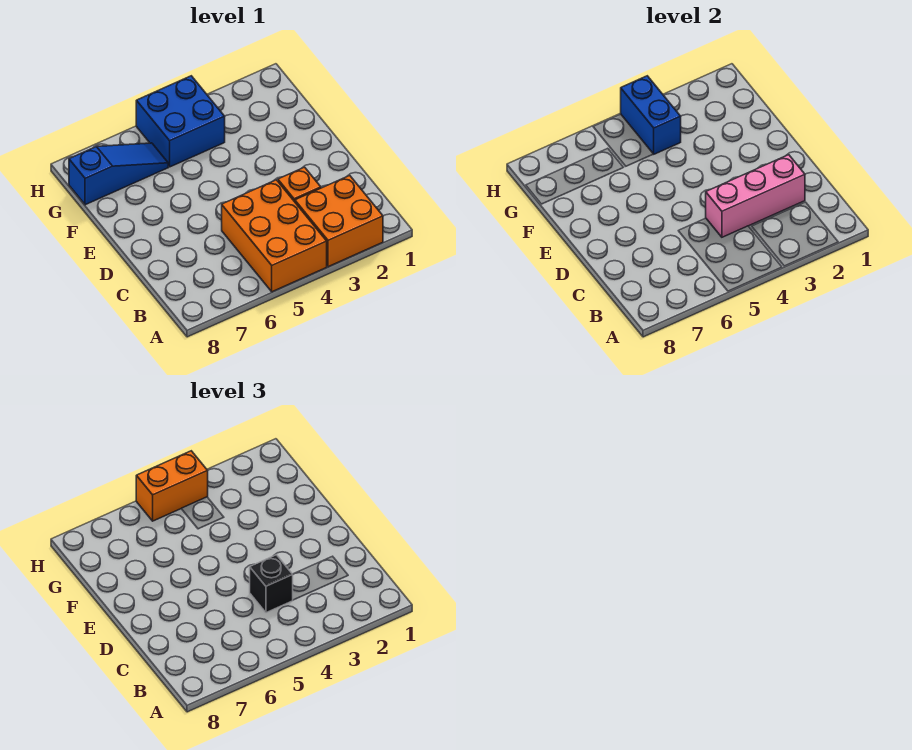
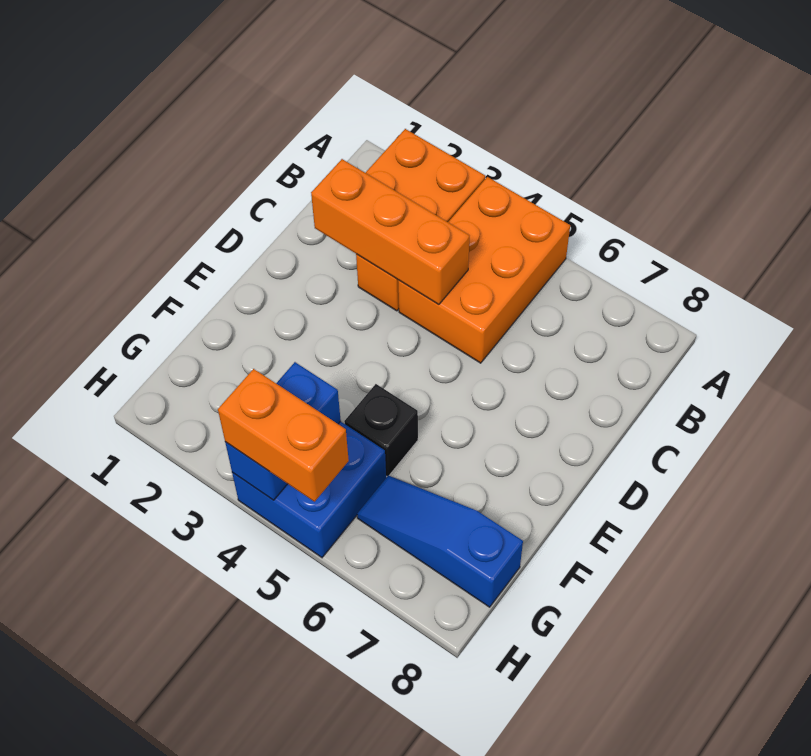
pink 1x3 brick [706,155,805,237] -> orange 1x3 brick [311,159,469,305]
black 1x1 brick [250,555,293,613] -> black 1x1 brick moved to [344,384,418,476]

